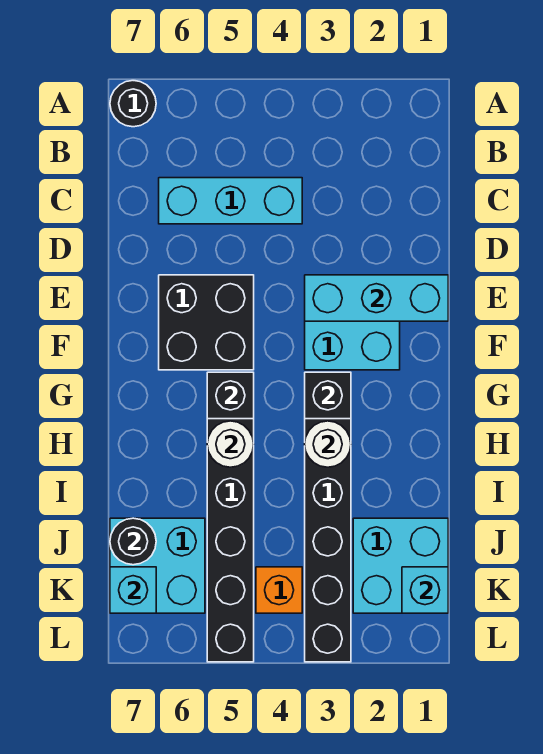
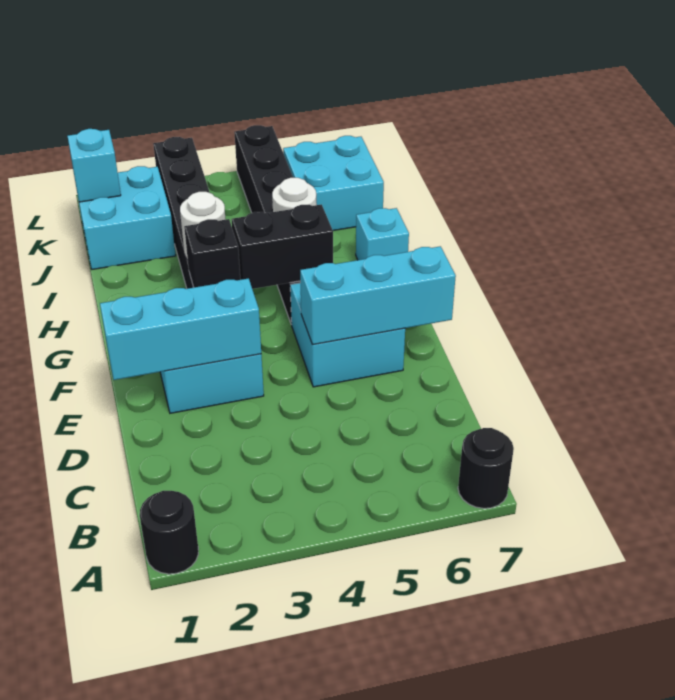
cyan 1x3 brick [159,178,302,224] -> cyan 1x3 brick moved to [300,246,456,345]
black 2x2 brick [159,275,254,370] -> cyan 2x2 brick [290,283,405,387]
black 1x1 brick [207,372,254,419] -> black 1x2 brick [232,205,333,289]
black 1x1 round brick [110,518,156,565] -> black 1x1 round brick moved to [140,491,198,574]
orange 1x1 brick [256,567,302,613] -> none
cyan 1x1 brick [110,567,156,613] -> cyan 1x1 brick moved to [356,208,409,260]

